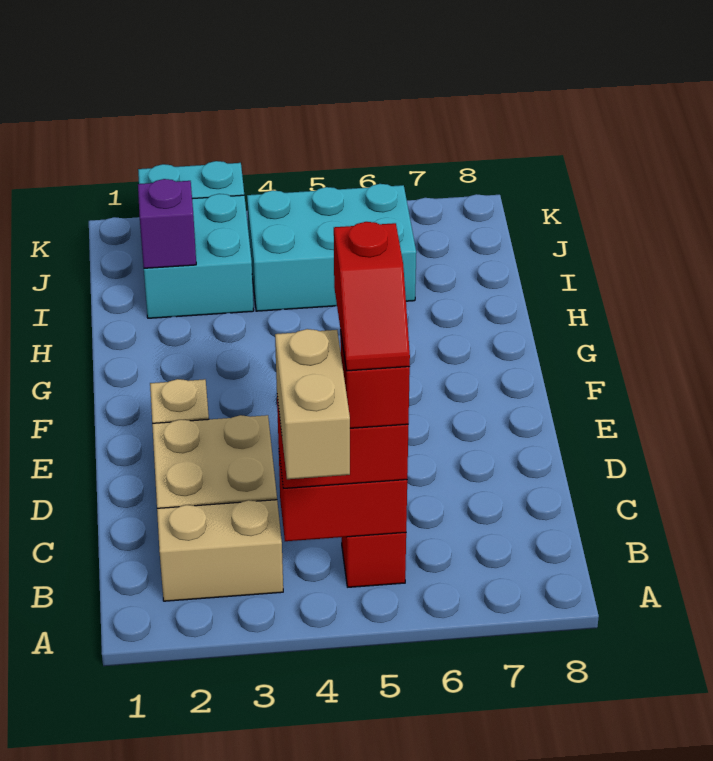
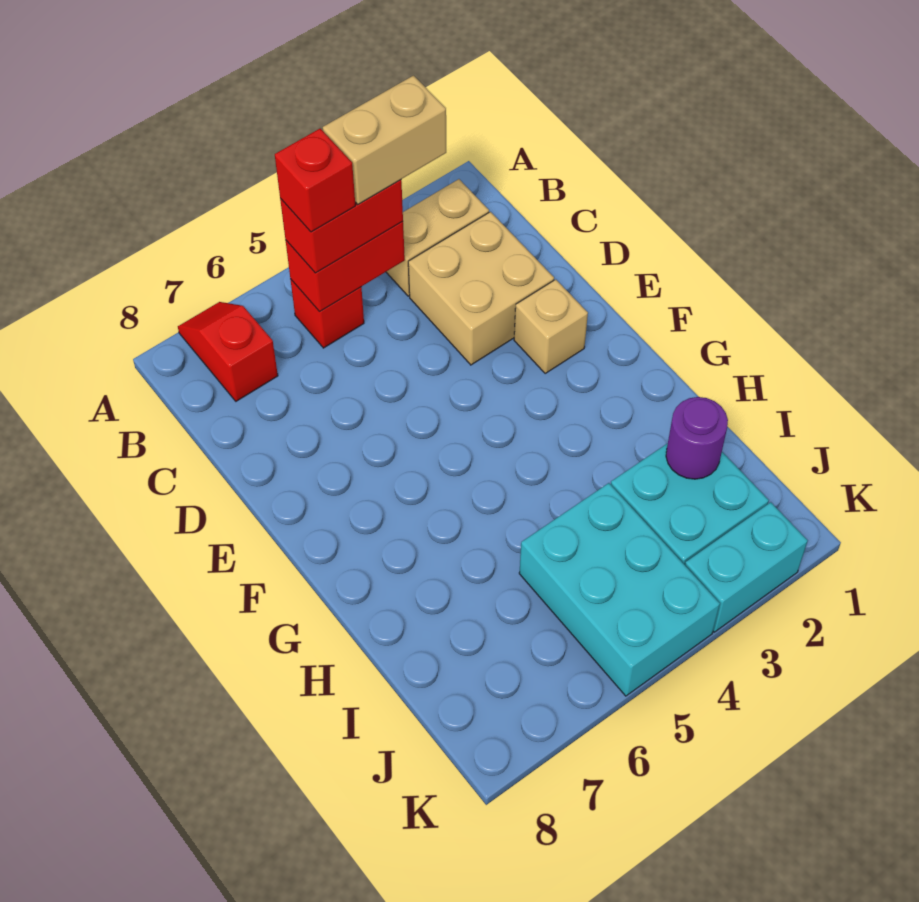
tan 1x2 brick [275,329,350,479] -> tan 1x2 brick turned to [323,76,446,204]
red 1x2 slope [334,222,410,371] -> red 1x2 slope moved to [178,302,278,401]
purple 1x1 brick [138,179,196,268] -> purple 1x1 round brick [666,397,728,479]
cyan 2x3 brick [247,184,416,311] -> cyan 2x3 brick turned to [519,483,720,696]

